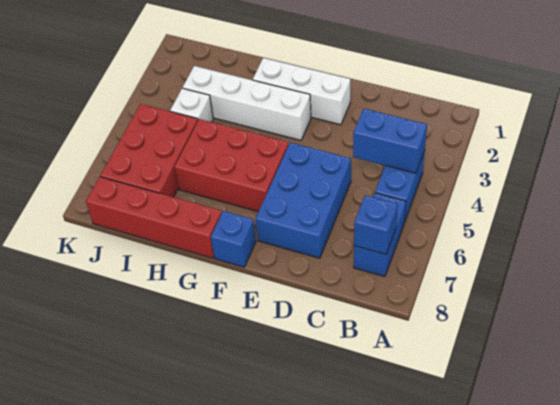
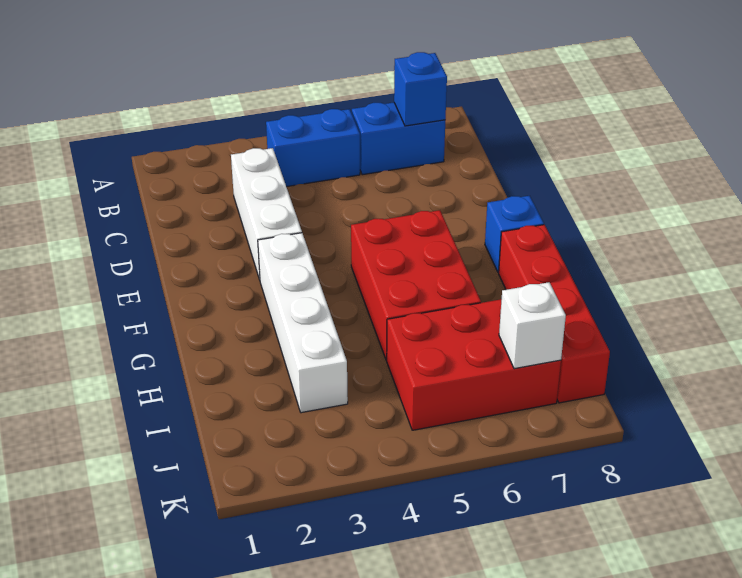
blue 1x2 brick [353,109,427,173] -> none
blue 2x3 brick [256,143,351,258] -> none
white 1x3 brick [253,58,350,125] -> white 1x3 brick moved to [231,148,302,280]
white 1x1 brick [170,88,213,122] -> white 1x1 brick moved to [499,282,566,369]

